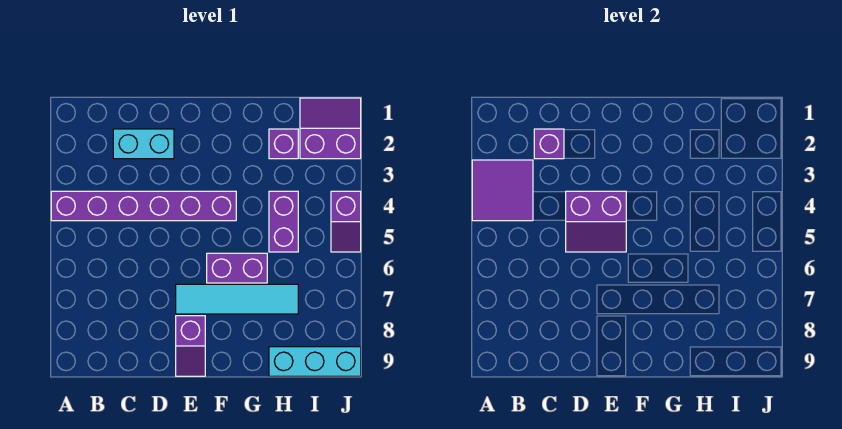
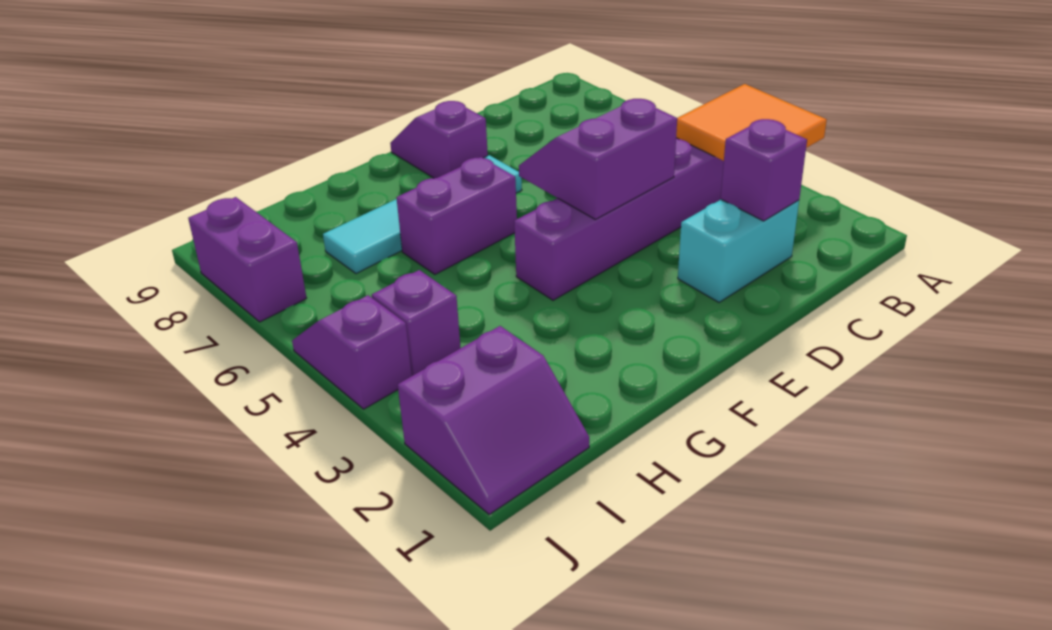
purple 2x2 tile [472,160,533,221] -> orange 2x2 tile [676,84,827,161]
purple 1x1 brick [269,129,298,159] -> purple 1x1 brick moved to [372,270,460,376]
purple 1x2 brick [269,191,298,252] -> purple 1x2 brick moved to [188,197,306,322]
cyan 1x3 brick [269,347,361,376] -> none

